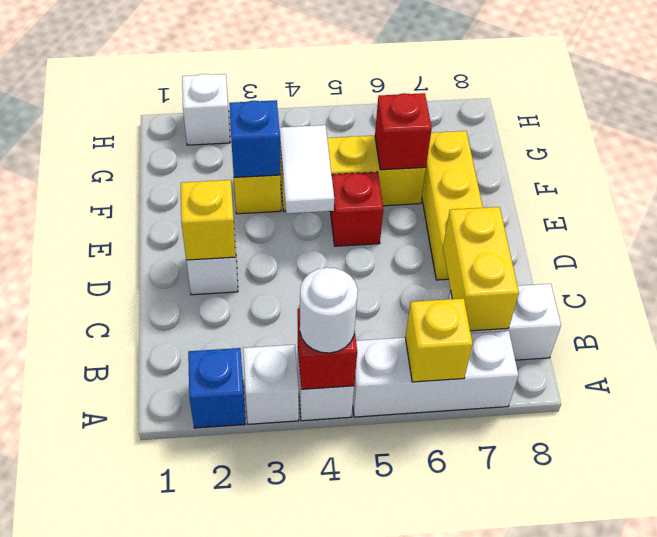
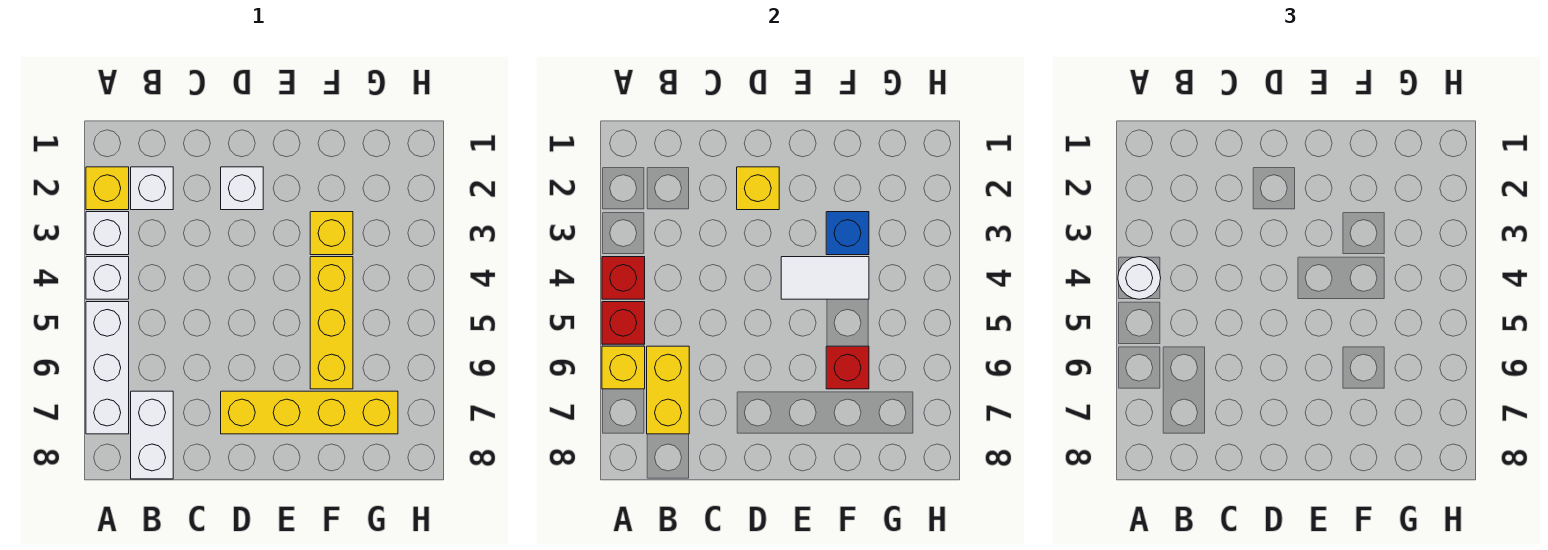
blue 1x1 brick [188,348,245,428] -> yellow 1x1 brick [86,167,129,210]
yellow 1x2 brick [443,207,519,331] -> yellow 1x2 brick turned to [647,346,689,434]
yellow 1x3 brick [422,131,483,280] -> yellow 1x4 brick [221,391,398,434]
red 1x1 brick [330,172,383,246] -> red 1x1 brick moved to [602,302,645,344]
white 1x1 brick [182,74,230,145] -> white 1x1 brick moved to [131,167,173,210]

